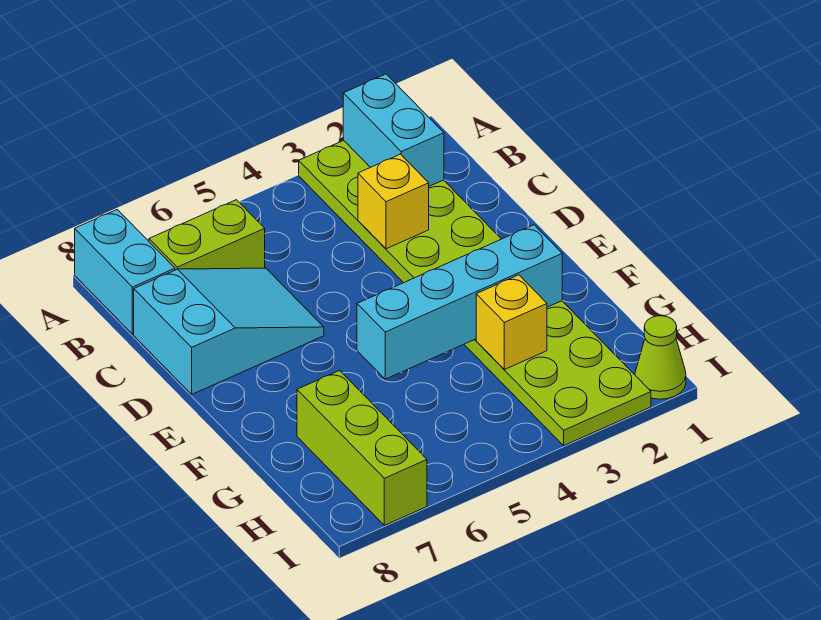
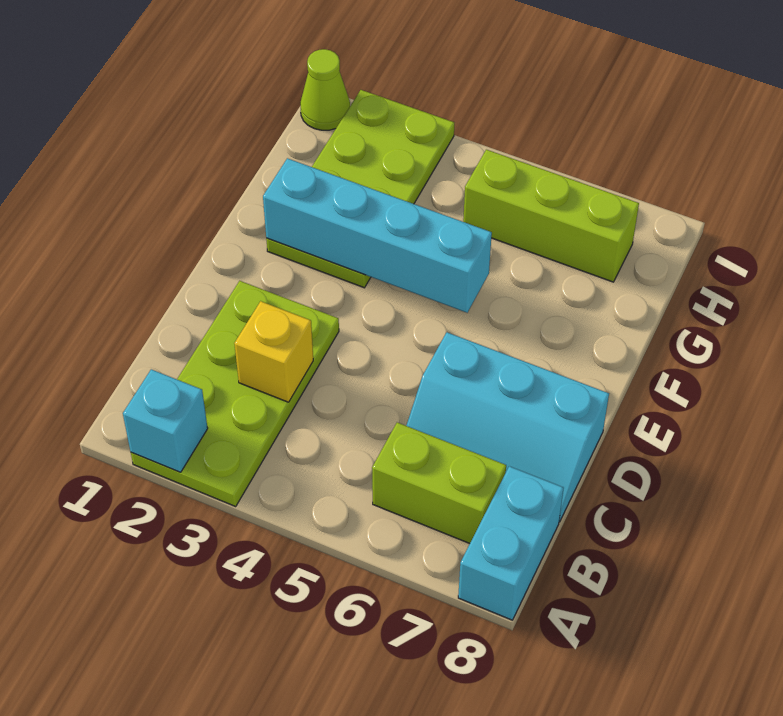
cyan 1x2 brick [343,74,444,186] -> cyan 1x1 brick [123,369,208,472]
cyan 2x3 slope [134,268,324,394] -> cyan 2x3 slope turned to [406,332,609,522]
yellow 1x1 brick [476,275,547,369] -> none
lime 1x3 brick [297,371,427,525] -> lime 1x3 brick turned to [463,150,639,282]

